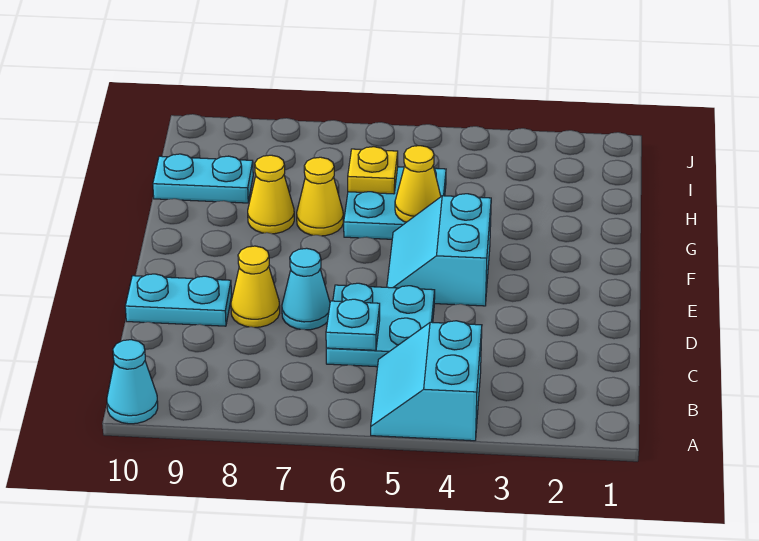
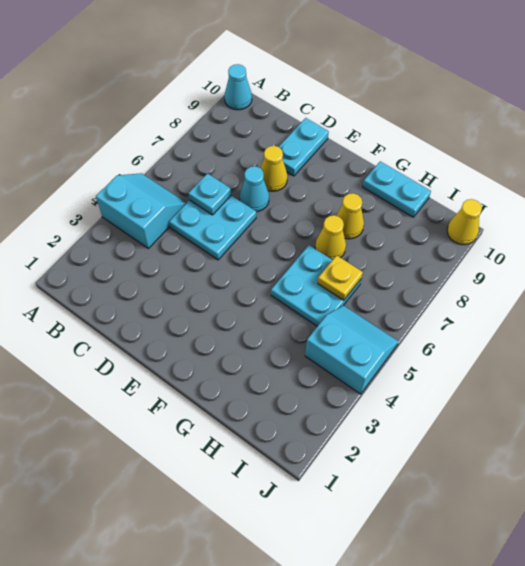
cyan 2x2 slope [387,194,491,306] -> cyan 2x2 slope moved to [305,305,398,394]
yellow 1x1 cone [395,146,441,222] -> yellow 1x1 cone moved to [447,199,482,245]
cyan 1x2 plate [153,154,253,203] -> cyan 1x2 plate turned to [363,161,431,217]

